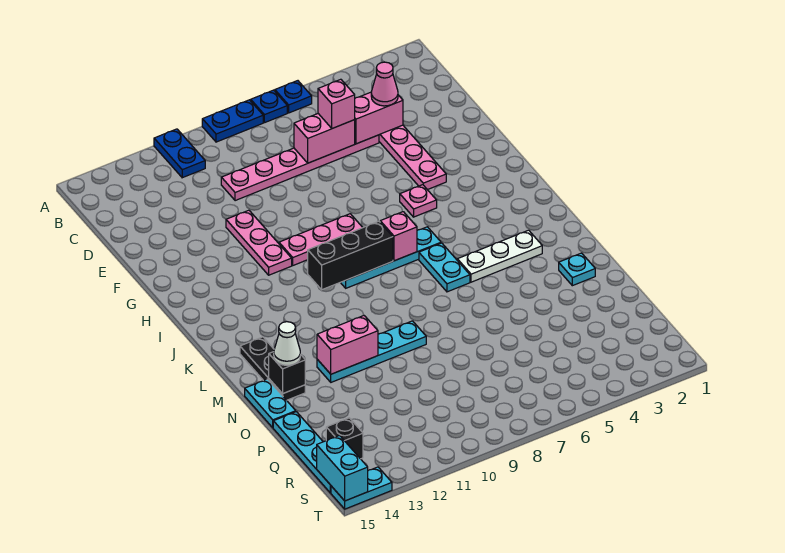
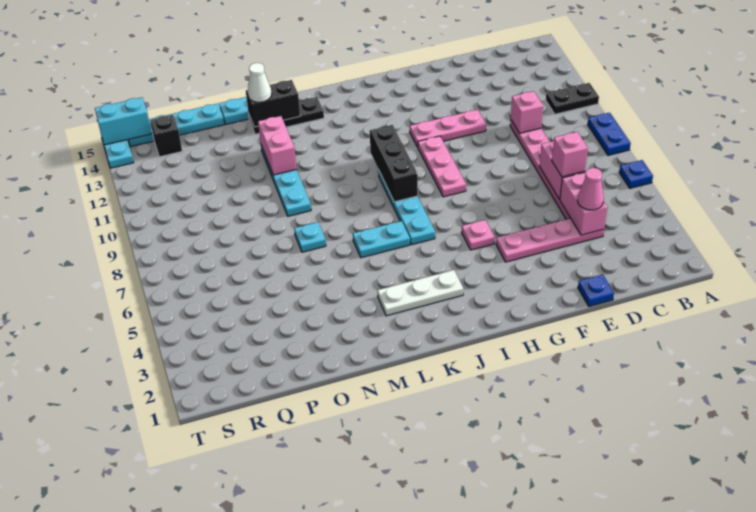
blue 1x1 plate [251,90,287,123] -> blue 1x1 plate moved to [578,274,614,307]
blue 1x2 plate [154,129,205,178] -> black 1x2 plate [546,83,599,114]
pink 1x1 brick [380,212,417,261] -> pink 1x1 brick moved to [511,91,543,133]
white 1x3 plate [457,230,542,282] -> white 1x3 plate turned to [378,270,463,316]
cyan 1x1 plate [559,253,595,286] -> cyan 1x1 plate moved to [294,222,326,252]
black 1x1 brick [269,352,305,394] -> black 1x2 brick [246,80,300,127]

